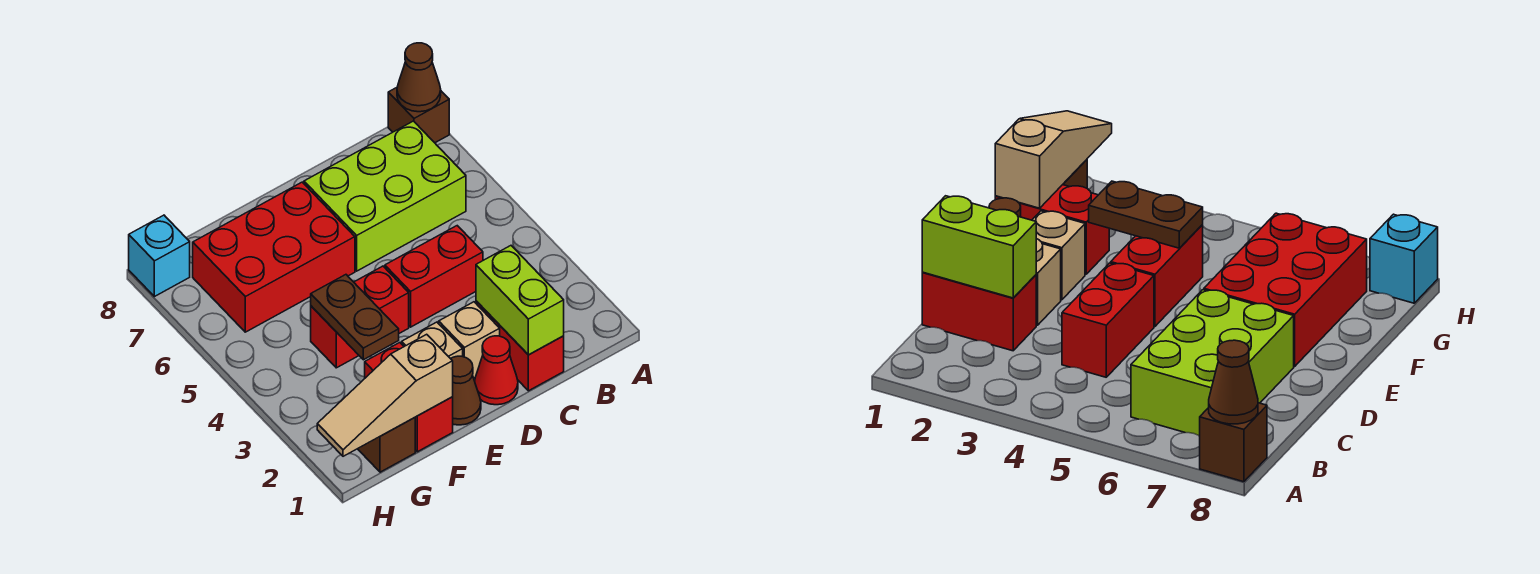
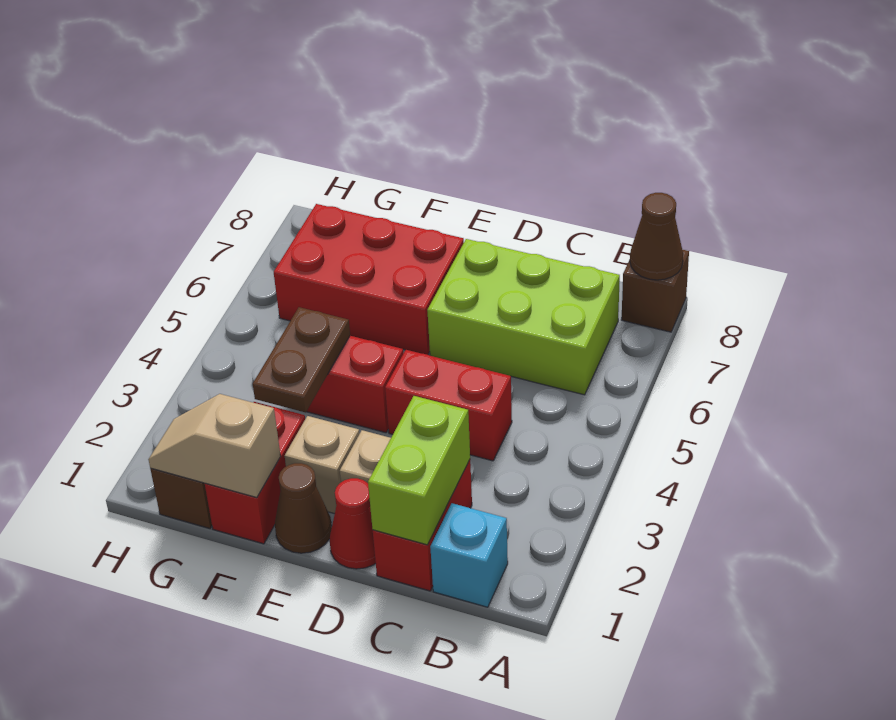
tan 1x3 slope [317,334,453,456] -> tan 1x2 slope [148,394,281,498]
cyan 1x1 brick [129,215,190,297] -> cyan 1x1 brick moved to [430,503,508,607]

